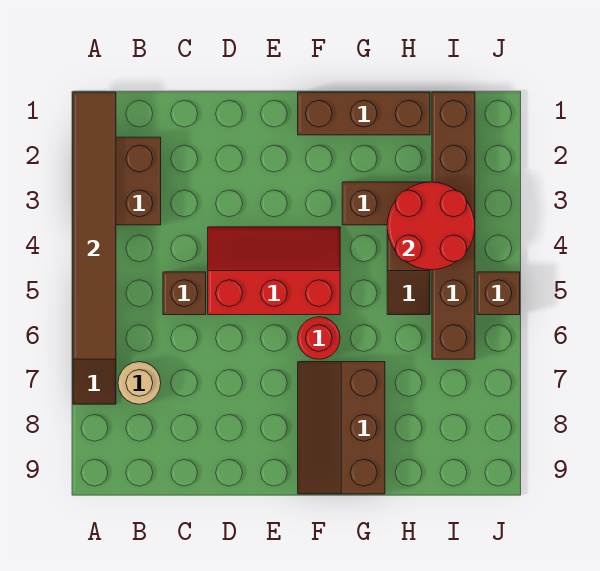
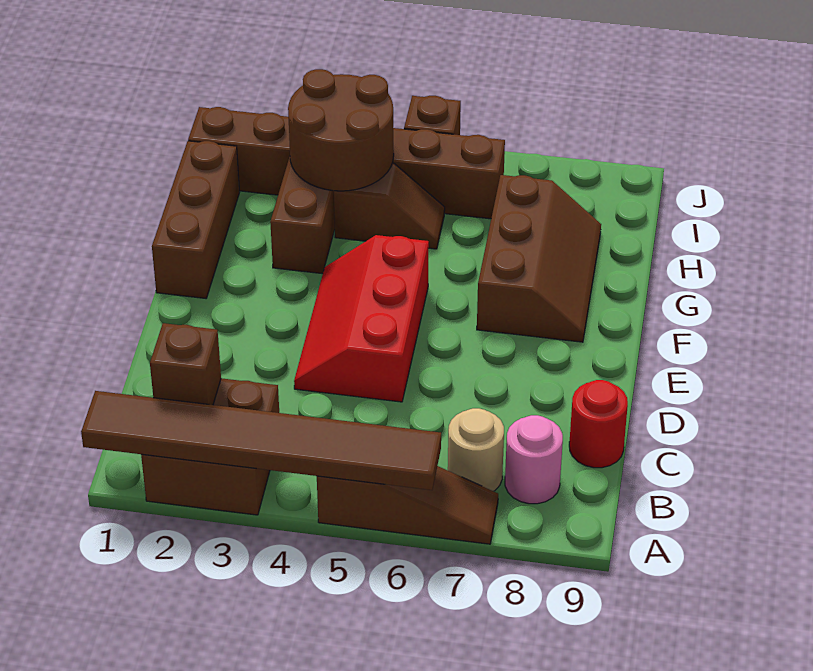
none -> pink 1x1 round brick [505,415,563,504]
brown 1x1 brick [163,272,206,315] -> brown 1x1 brick moved to [150,323,221,405]
red 1x1 round brick [298,317,340,359] -> red 1x1 round brick moved to [569,380,628,468]
brown 2x3 slope [298,362,385,494] -> brown 2x3 slope turned to [477,175,601,342]
red 2x2 round brick [387,182,475,270] -> brown 2x2 round brick [288,69,394,191]

